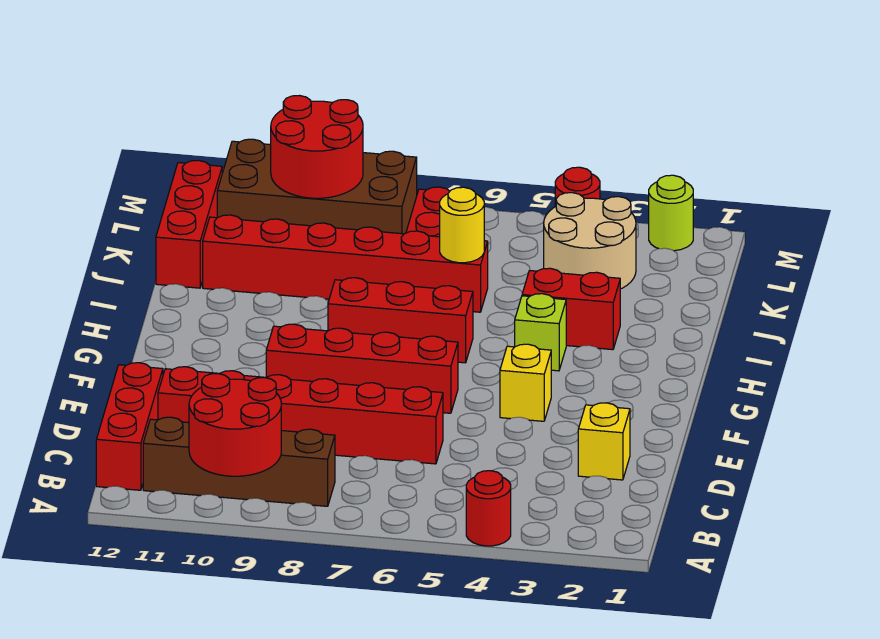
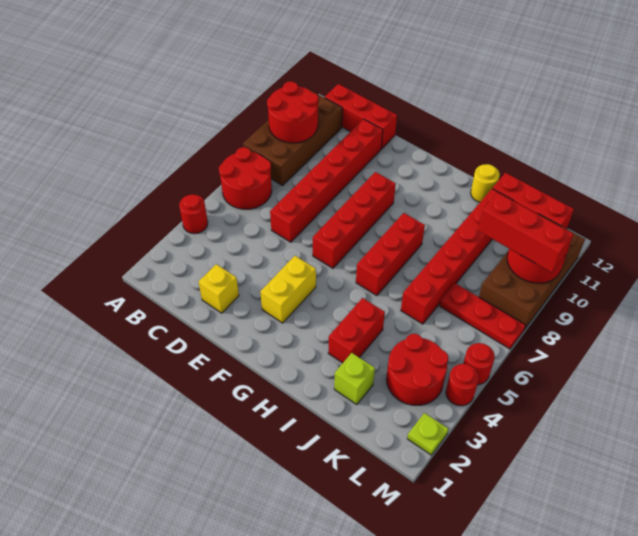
none -> red 2x2 round brick [219,147,272,209]
brown 1x4 brick [143,417,335,506] -> brown 2x4 brick [243,87,342,186]
yellow 1x1 brick [500,344,551,421] -> yellow 1x2 brick [260,256,316,323]
lime 1x1 brick [515,294,566,371] -> lime 1x1 brick moved to [334,353,375,405]
yellow 1x1 round brick [440,187,484,263] -> yellow 1x1 round brick moved to [471,164,500,202]
tan 2x2 round brick [544,193,636,289] -> red 2x2 round brick [386,334,448,405]
none -> red 1x3 brick [478,193,573,272]
lime 1x1 round brick [649,175,693,251] -> lime 1x1 plate [407,413,448,455]
none -> red 1x1 round brick [463,343,495,385]

